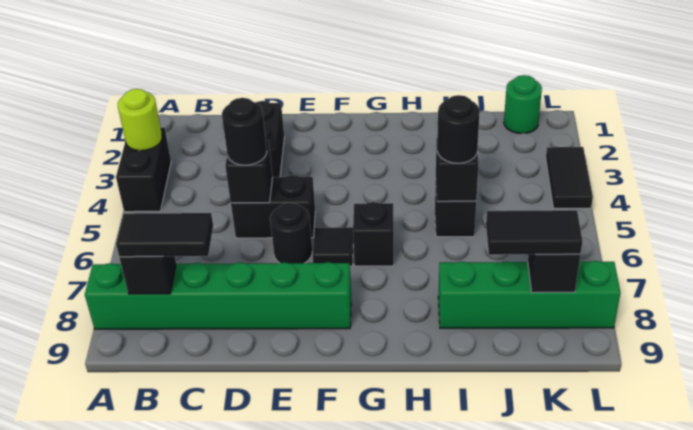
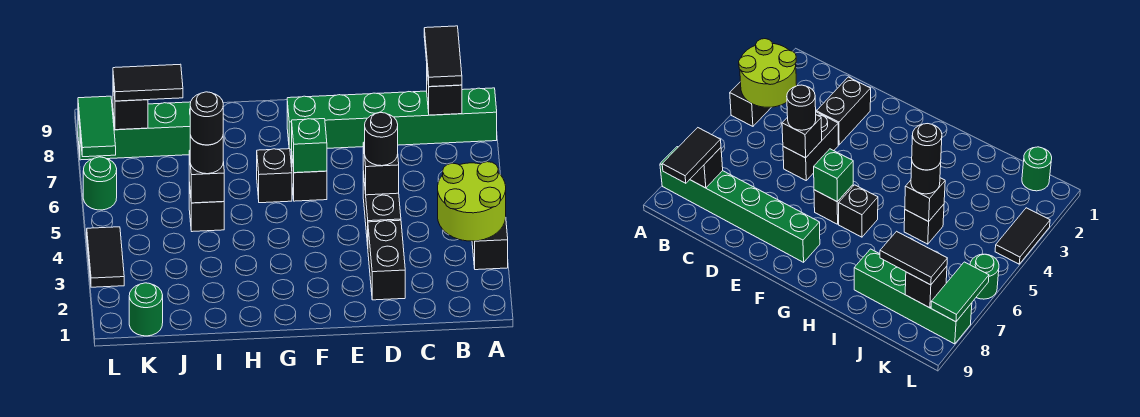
lime 1x1 round brick [118,89,162,151] -> lime 2x2 round brick [438,162,506,241]
black 1x2 tile [116,213,213,257] -> black 1x2 tile turned to [424,26,462,87]
black 1x2 brick [231,175,315,238] -> black 1x2 brick turned to [363,171,401,245]
black 1x1 round brick [270,203,312,263] -> black 1x1 round brick moved to [190,92,223,145]
black 1x1 tile [313,227,353,266] -> black 1x1 brick [292,159,327,201]
none -> green 1x1 brick [292,119,327,173]
none -> green 1x1 round brick [83,157,117,210]
none -> green 1x2 tile [78,96,116,157]

